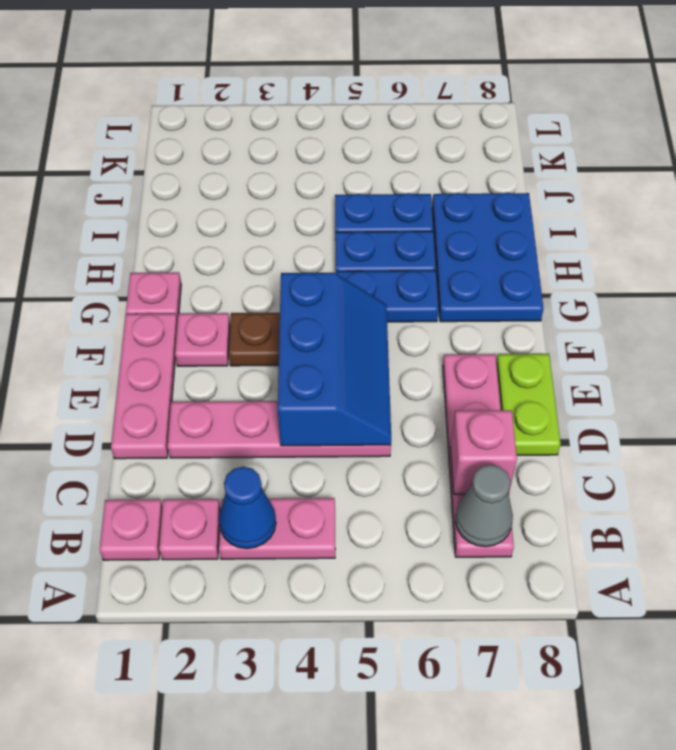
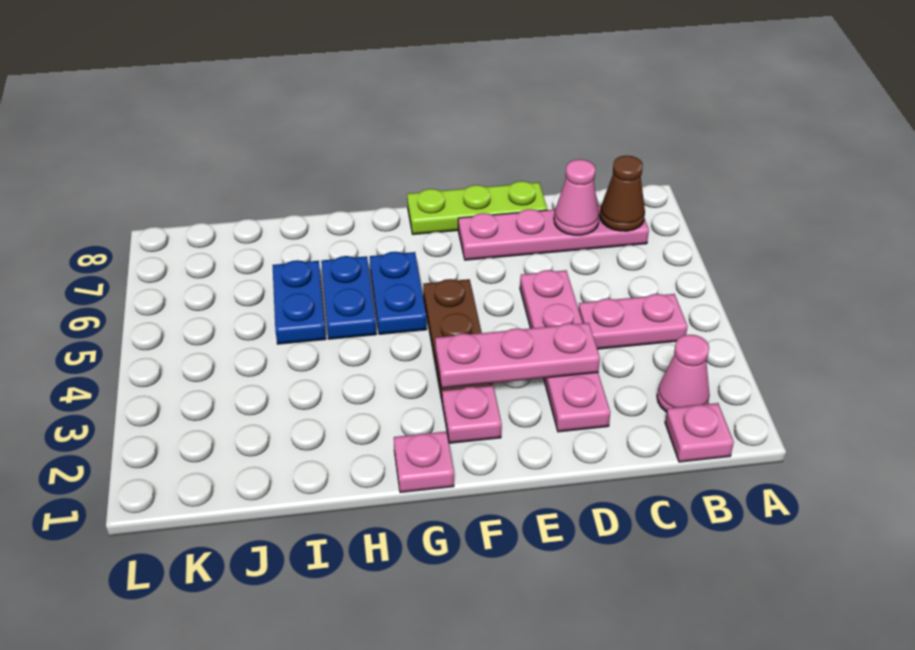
pink 1x1 plate [159,499,220,560] -> pink 1x1 cone [657,335,710,412]
pink 1x2 plate [219,498,335,559] -> pink 1x2 plate turned to [578,294,688,349]
blue 1x1 cone [219,467,276,549] -> none
grey 1x1 cone [456,465,513,547] -> brown 1x1 cone [600,156,645,231]
pink 1x1 brick [450,410,517,494] -> pink 1x1 cone [554,159,599,235]
pink 1x3 plate [111,314,178,459] -> pink 1x3 plate moved to [435,323,600,388]
blue 2x3 slope [278,273,391,446] -> none
lime 1x2 plate [496,354,561,455] -> lime 1x3 plate [407,181,547,234]
blue 2x3 plate [432,193,544,322] -> none

